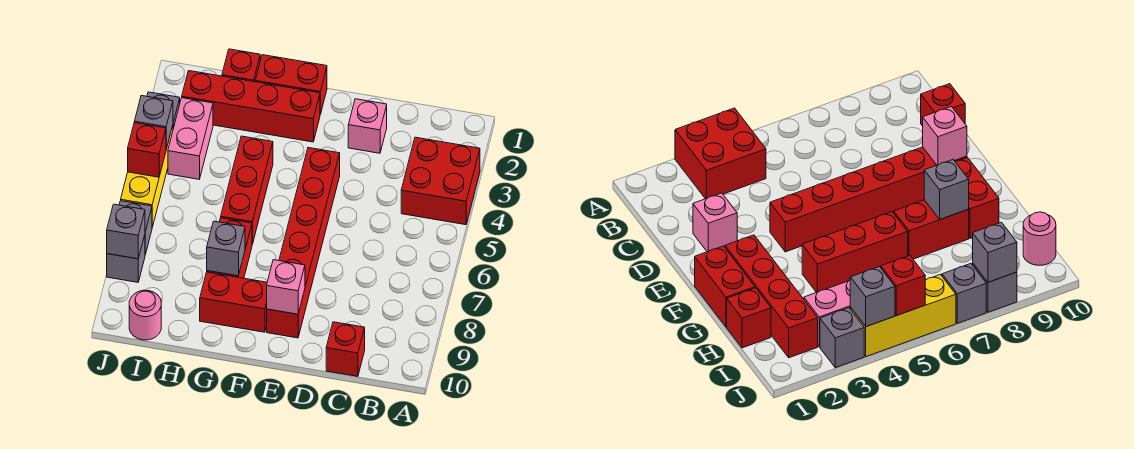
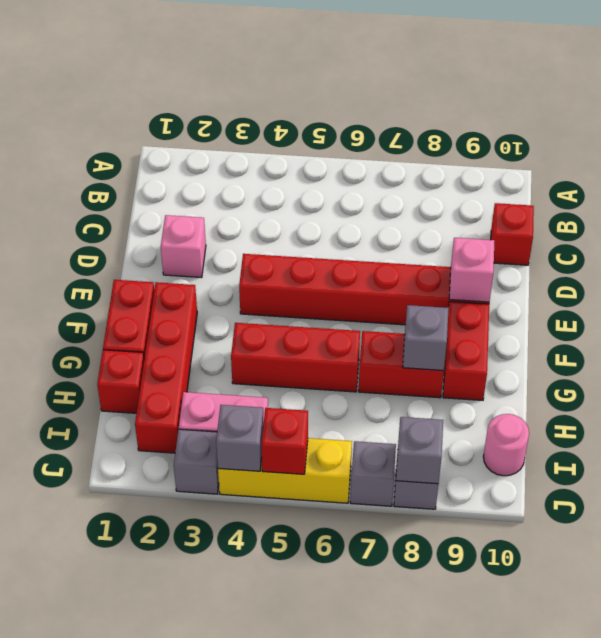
red 2x2 brick [401,137,480,225] -> none

